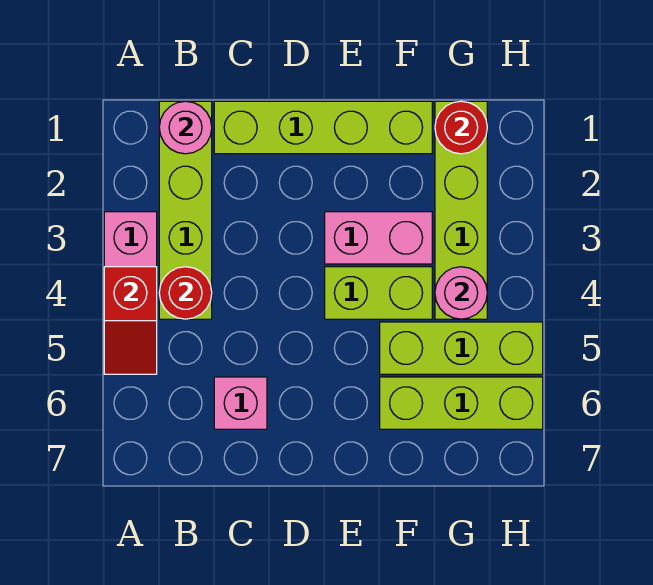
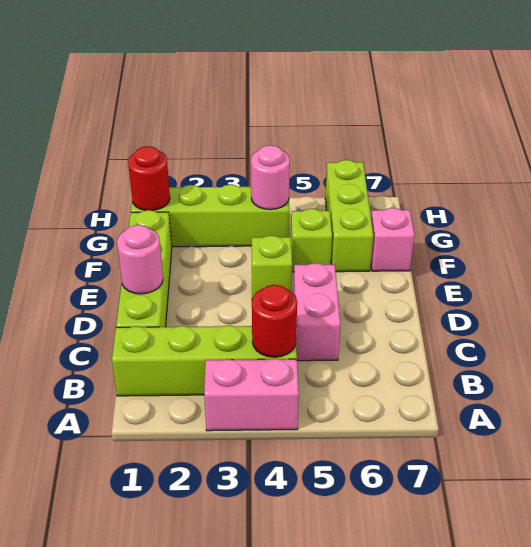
red 1x2 slope [104,267,157,374] -> none
pink 1x1 round brick [159,101,212,154] -> pink 1x1 round brick moved to [117,225,163,294]
pink 1x1 brick [214,377,267,429] -> pink 1x1 brick moved to [371,208,415,271]
pink 1x2 brick [325,212,432,264] -> pink 1x2 brick moved to [294,263,340,361]
lime 1x2 brick [325,267,432,319] -> lime 1x1 brick [252,235,292,299]
lime 1x3 brick [380,322,543,374] -> lime 1x1 brick [291,209,332,272]

